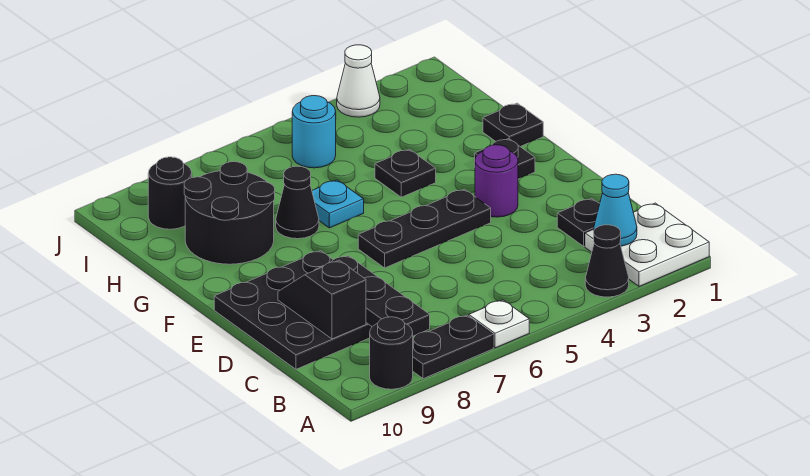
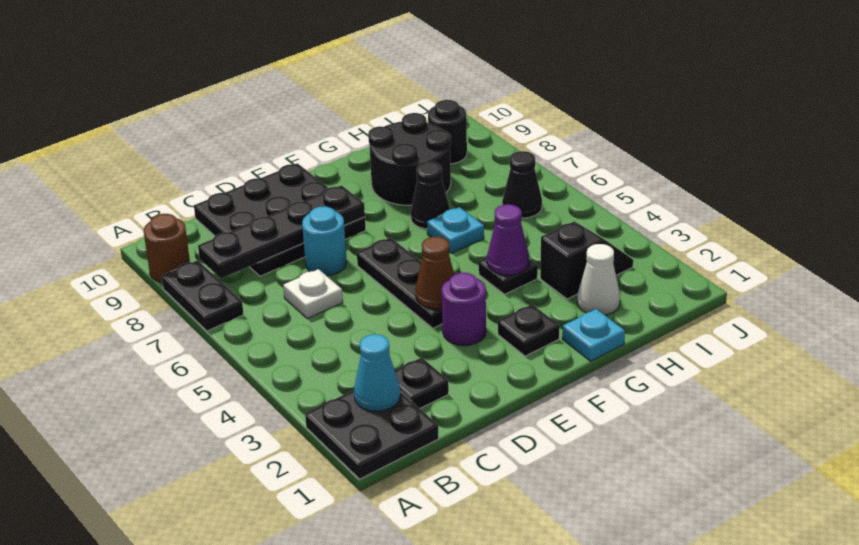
white 2x2 plate [585,203,709,286] -> black 2x2 plate [305,390,439,479]
black 1x1 cone [585,225,629,297] -> black 1x1 cone moved to [502,151,542,218]
white 1x1 plate [469,300,529,348] -> white 1x1 plate moved to [283,269,343,319]
black 1x1 round brick [370,317,413,389] -> brown 1x1 round brick [144,214,190,283]
black 1x3 plate [314,256,430,336] -> black 1x4 plate [198,185,365,278]
black 1x2 slope [278,260,366,339] -> black 1x2 slope moved to [540,221,633,299]
none -> brown 1x1 cone [415,237,455,309]
black 1x1 plate [483,103,543,147] -> cyan 1x1 plate [562,309,625,361]
none -> purple 1x1 cone [487,204,529,275]
cyan 1x1 round brick [292,96,336,168] -> cyan 1x1 round brick moved to [302,207,347,276]
white 1x1 cone [337,45,380,117] -> white 1x1 cone moved to [577,244,620,315]

